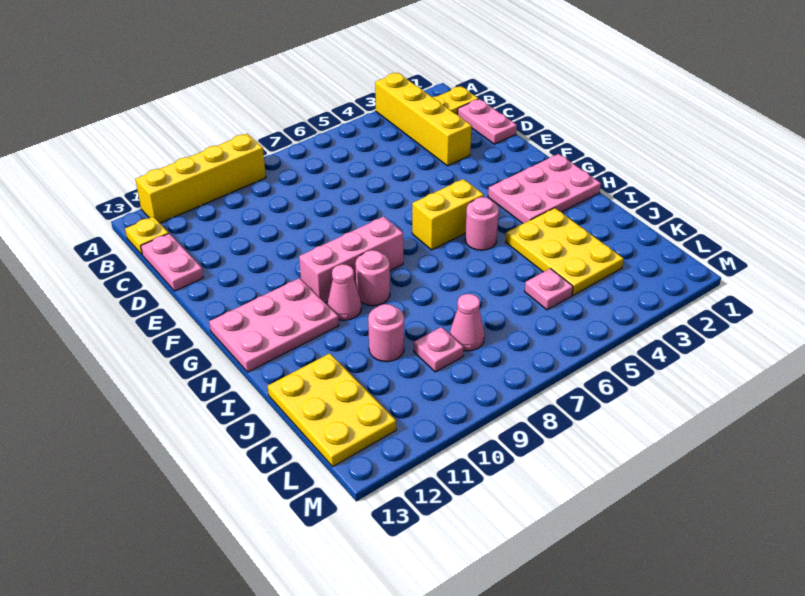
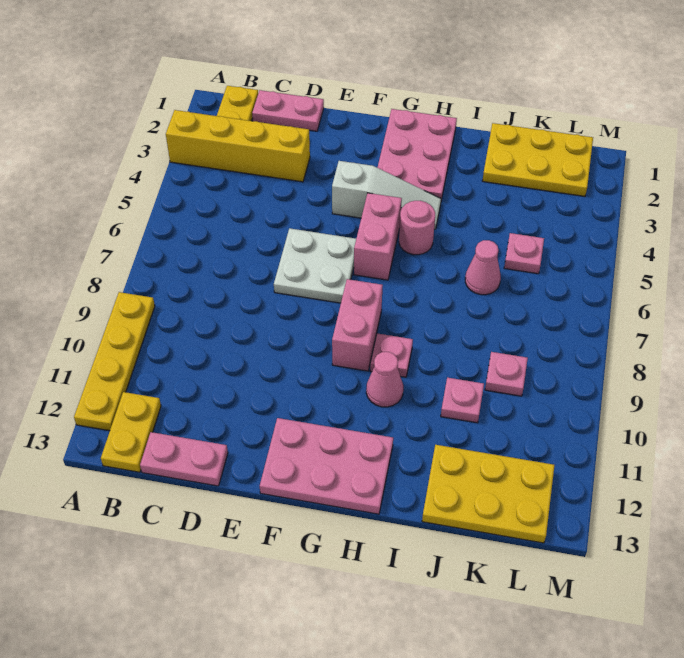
yellow 1x4 brick [135,134,266,223] -> yellow 1x4 plate [74,292,155,431]
yellow 1x1 plate [125,217,169,254] -> yellow 1x2 plate [101,392,161,472]
none -> white 2x2 plate [274,228,356,303]
none -> white 1x3 slope [332,161,441,229]
yellow 1x2 brick [412,179,484,250] -> pink 1x2 brick [354,193,402,280]
pink 1x3 brick [299,216,403,303] -> pink 1x2 brick [332,279,383,371]
pink 2x3 plate [209,278,339,372] -> pink 2x3 plate turned to [260,418,393,514]
pink 1x1 round brick [355,250,390,306] -> pink 1x1 plate [370,333,413,377]
yellow 2x3 plate [506,208,623,295] -> yellow 2x3 plate moved to [482,123,593,196]
pink 1x1 round brick [368,304,404,362] -> pink 1x1 plate [441,378,484,423]
pink 1x1 cone [450,294,485,351] -> pink 1x1 cone moved to [465,240,501,295]

